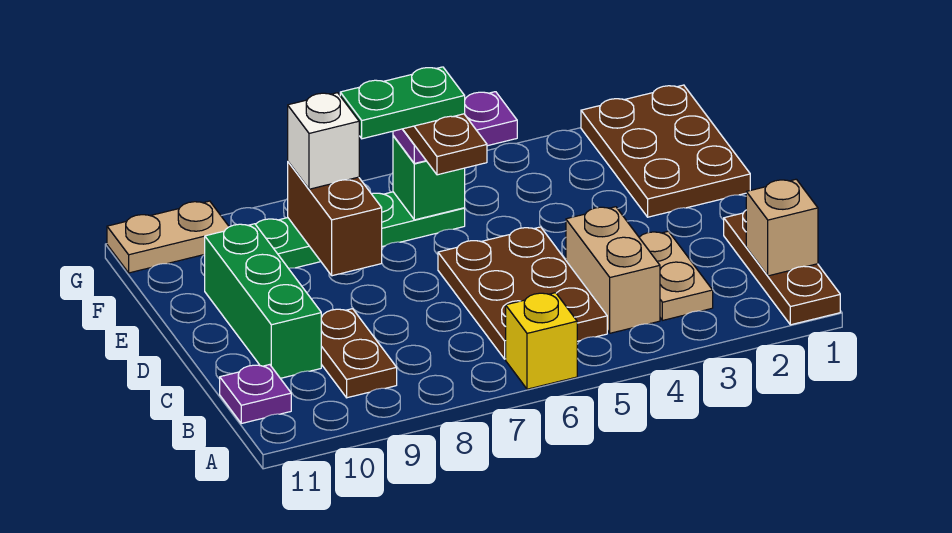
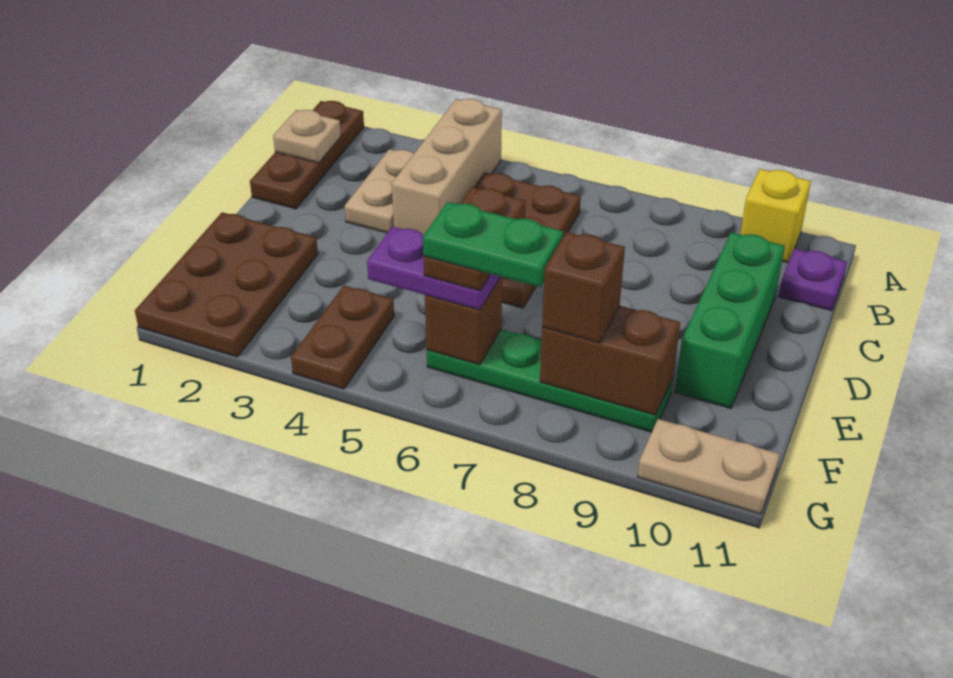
yellow 1x1 brick [506,293,577,389] -> yellow 1x1 brick moved to [740,169,811,263]
tan 1x1 brick [746,179,818,276] -> tan 1x1 plate [273,110,341,163]
tan 1x2 brick [566,207,660,333] -> tan 1x3 brick [392,99,502,235]
brown 1x2 plate [321,309,397,398] -> brown 1x2 plate moved to [291,286,394,389]
brown 1x2 brick [288,162,382,276] -> brown 1x2 brick turned to [540,306,680,415]
green 1x1 brick [393,136,465,220] -> brown 1x1 brick [425,277,502,365]
white 1x1 brick [288,93,359,189] -> brown 1x1 brick [542,232,625,343]

